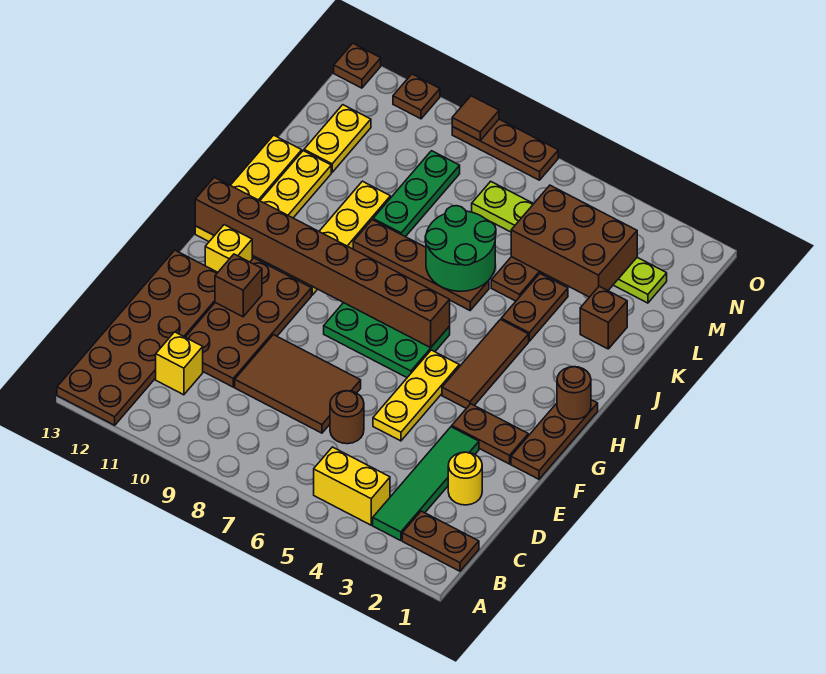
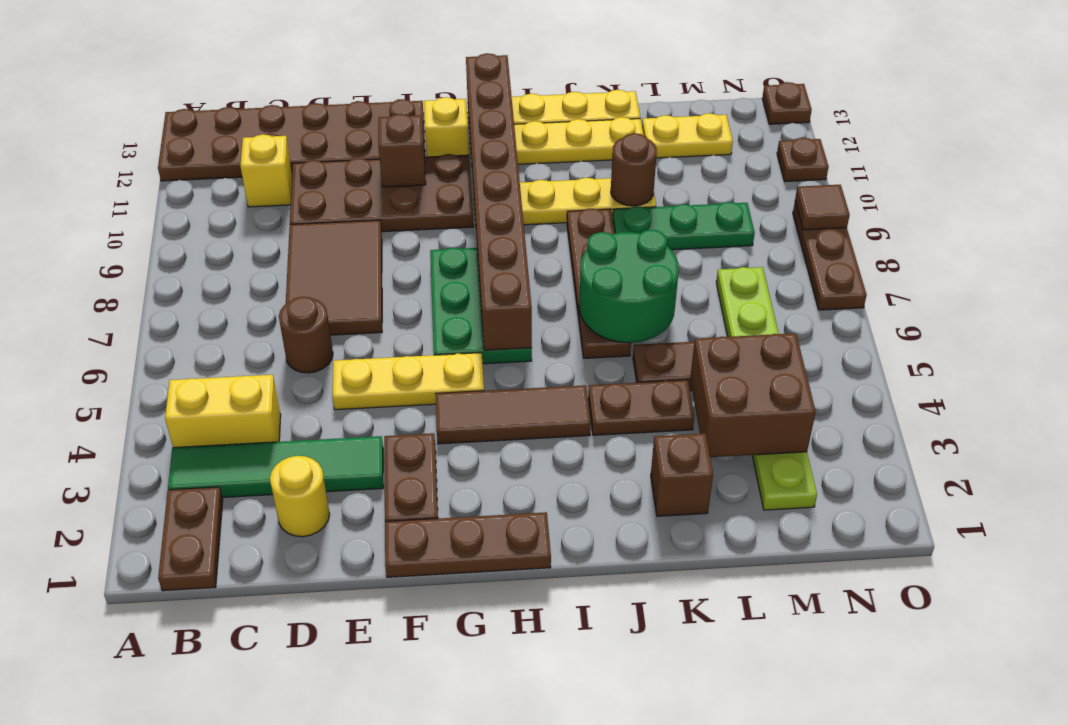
yellow 1x2 brick [314,447,390,525] -> yellow 1x2 brick turned to [165,375,281,448]
brown 1x1 round brick [557,367,591,419] -> brown 1x1 round brick moved to [611,133,657,206]
brown 2x3 brick [511,185,637,297] -> brown 2x2 brick [690,333,816,457]

